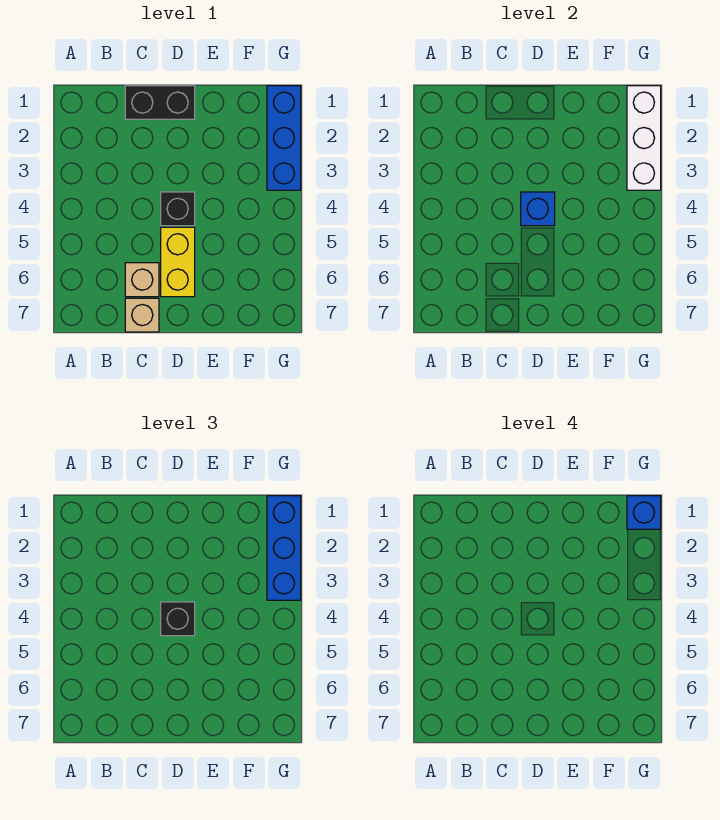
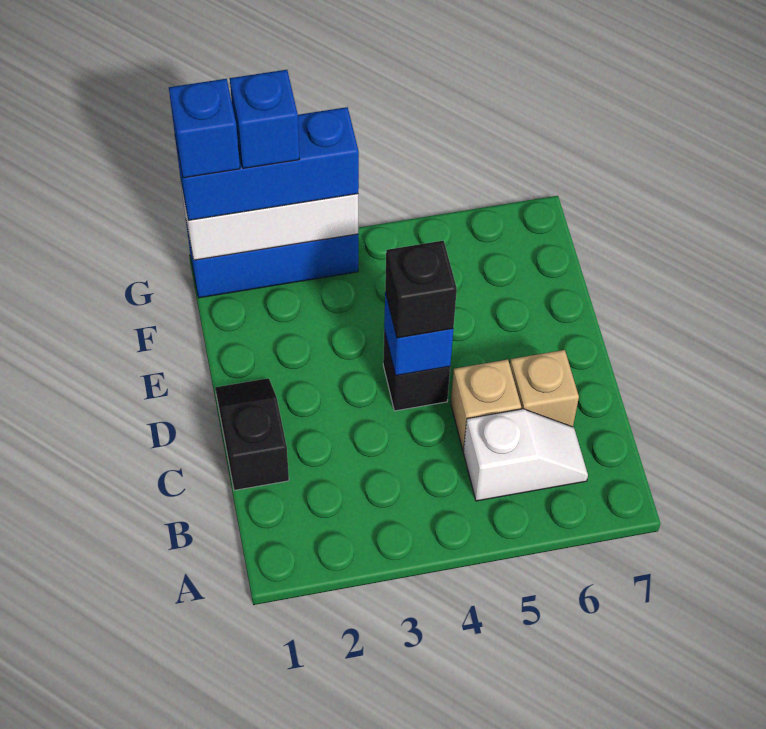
none -> white 1x2 slope [463,409,588,501]
black 1x2 brick [125,86,195,119] -> black 1x2 slope [215,378,289,490]
tan 1x1 brick [125,298,159,332] -> tan 1x1 brick moved to [451,360,521,450]
yellow 1x2 brick [161,227,195,297] -> none
none -> blue 1x1 brick [230,70,299,168]

